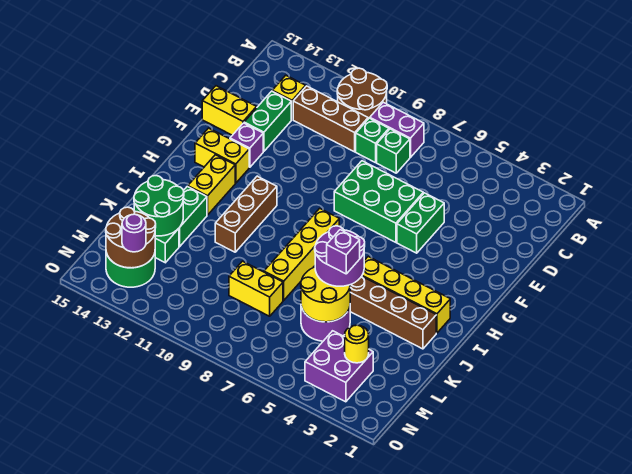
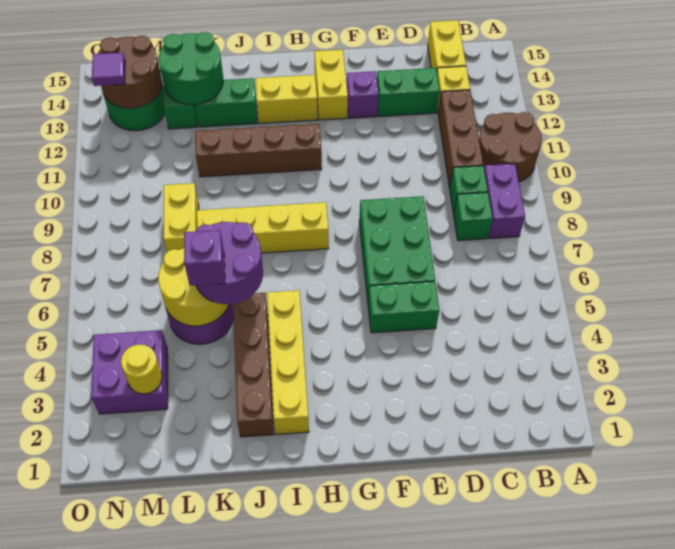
yellow 1x2 brick [202,86,257,135] -> yellow 1x2 brick moved to [428,20,466,70]
brown 1x3 brick [215,176,277,252] -> brown 1x4 brick [195,124,322,177]
purple 1x1 round brick [122,214,146,252] -> purple 1x1 tile [92,53,125,86]

